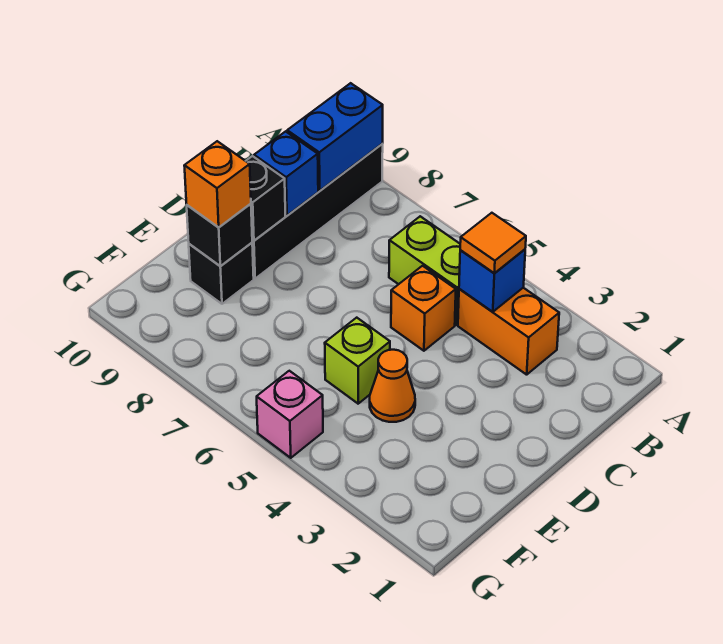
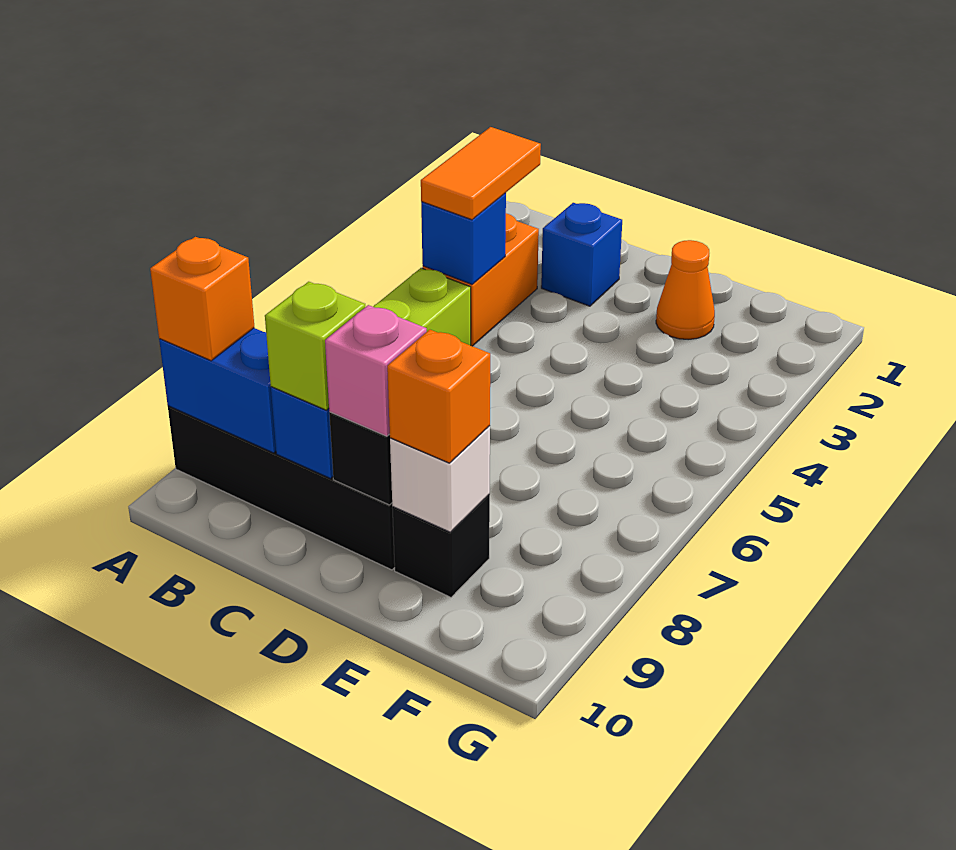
orange 1x1 tile [460,213,526,273] -> orange 1x2 tile [421,127,541,220]
none -> blue 1x1 brick [541,203,622,306]
orange 1x1 brick [391,266,456,351] -> orange 1x1 brick moved to [150,237,254,361]
orange 1x1 cone [370,350,415,422] -> orange 1x1 cone moved to [656,240,715,340]
lime 1x1 brick [325,318,390,404] -> lime 1x1 brick moved to [265,282,365,410]
black 1x1 brick [187,204,252,266] -> white 1x1 brick [390,426,490,532]
pink 1x1 brick [257,371,323,458] -> pink 1x1 brick moved to [325,305,427,436]

